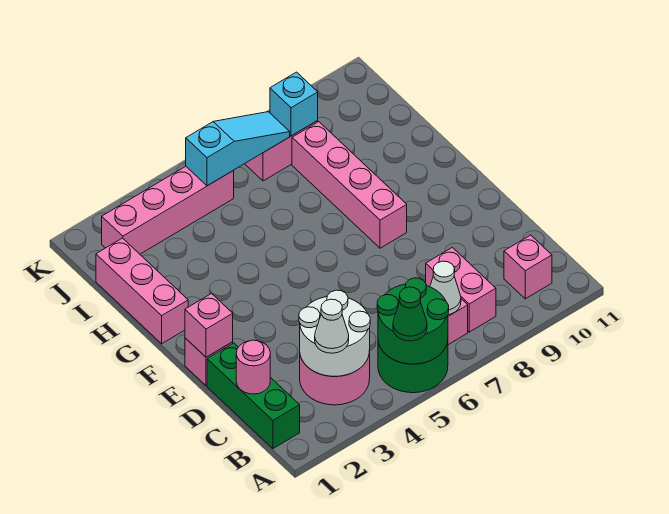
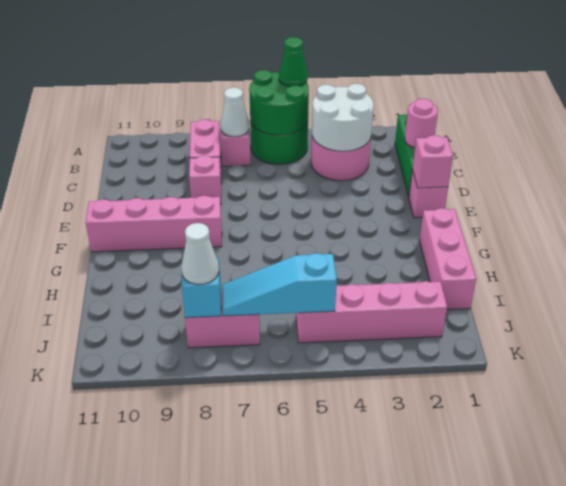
white 1x1 cone [315,299,349,353] -> white 1x1 cone moved to [181,223,219,284]
pink 1x1 brick [504,235,552,299] -> pink 1x1 brick moved to [189,155,221,205]
pink 1x4 brick [292,122,407,248] -> pink 1x4 brick turned to [86,196,222,252]

